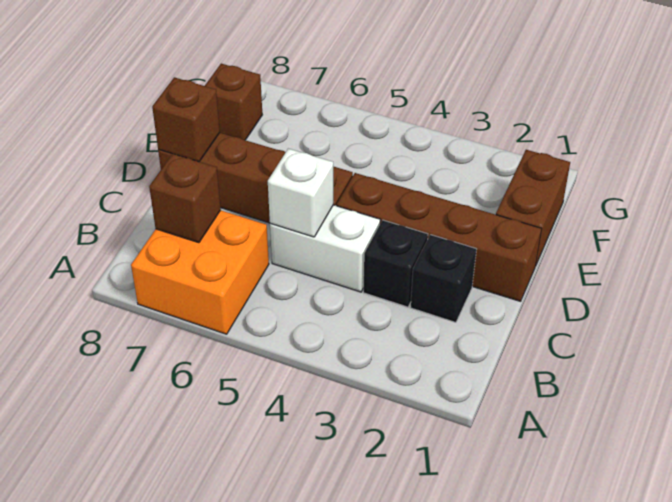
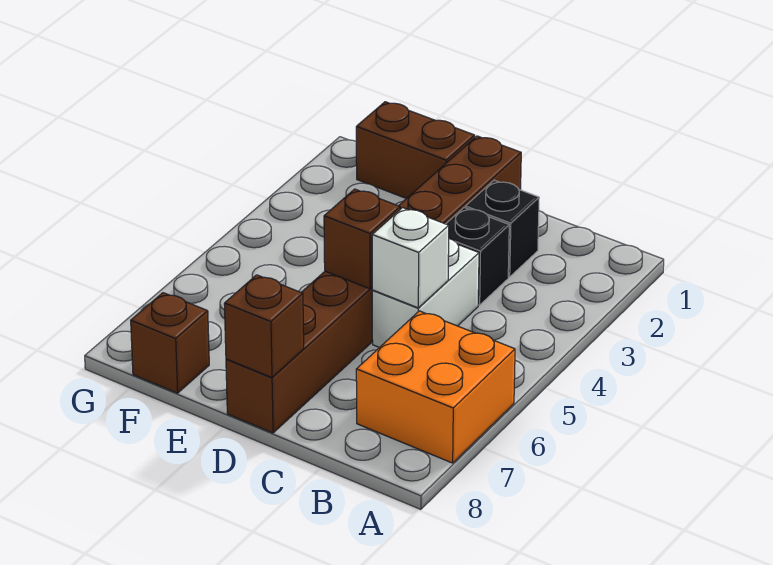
brown 1x1 brick [149,154,221,243] -> brown 1x1 brick moved to [324,189,400,289]

